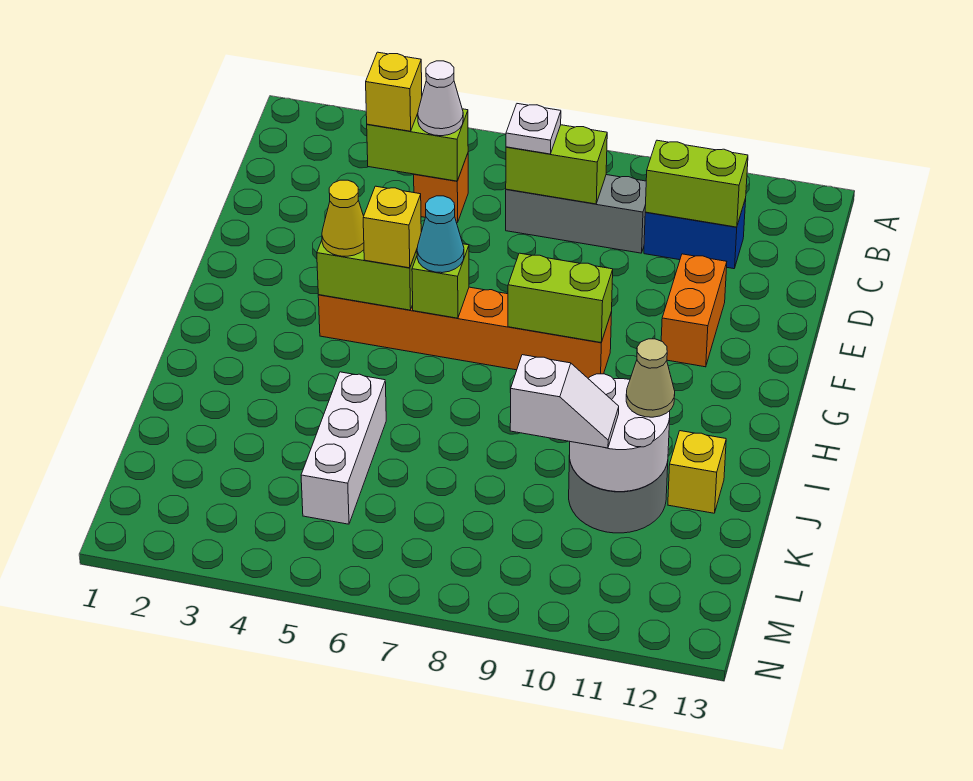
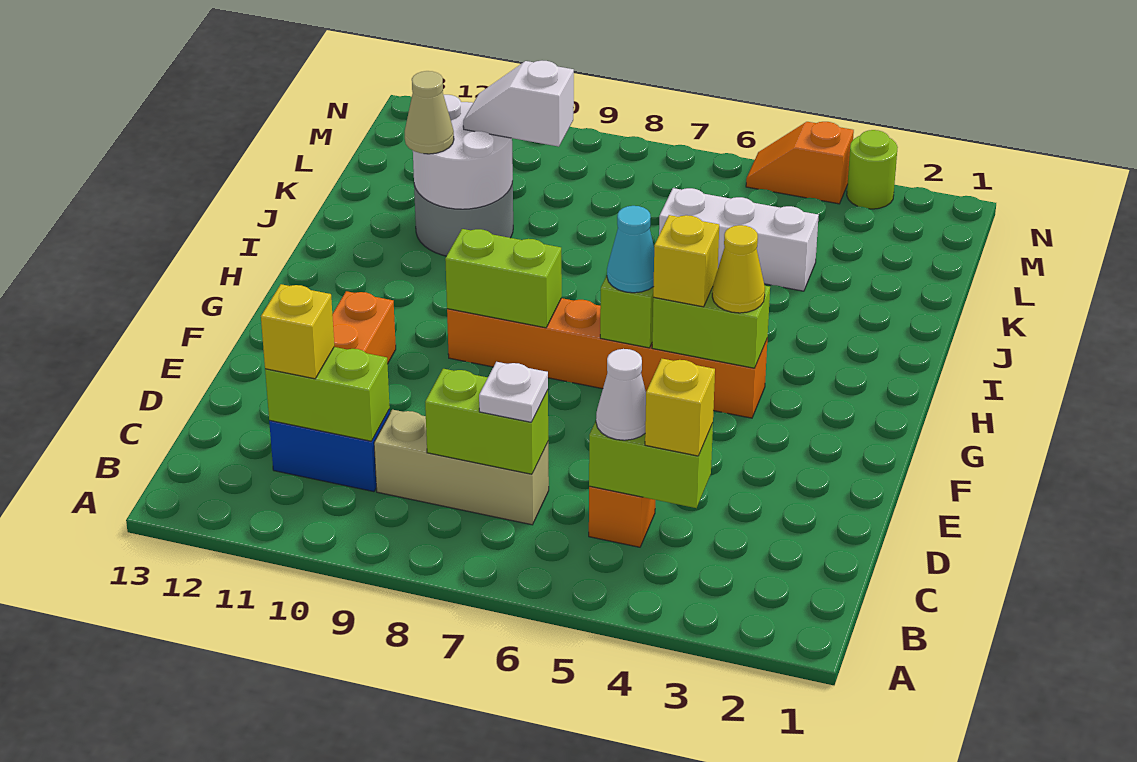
grey 1x3 brick [506,175,646,253] -> tan 1x3 brick [374,410,549,525]
white 1x3 brick [301,372,386,524] -> white 1x3 brick turned to [659,188,819,291]
yellow 1x1 brick [668,431,726,513] -> yellow 1x1 brick moved to [261,284,334,379]
none -> lime 1x1 round brick [847,130,898,209]
none -> orange 1x2 slope [746,122,854,204]

